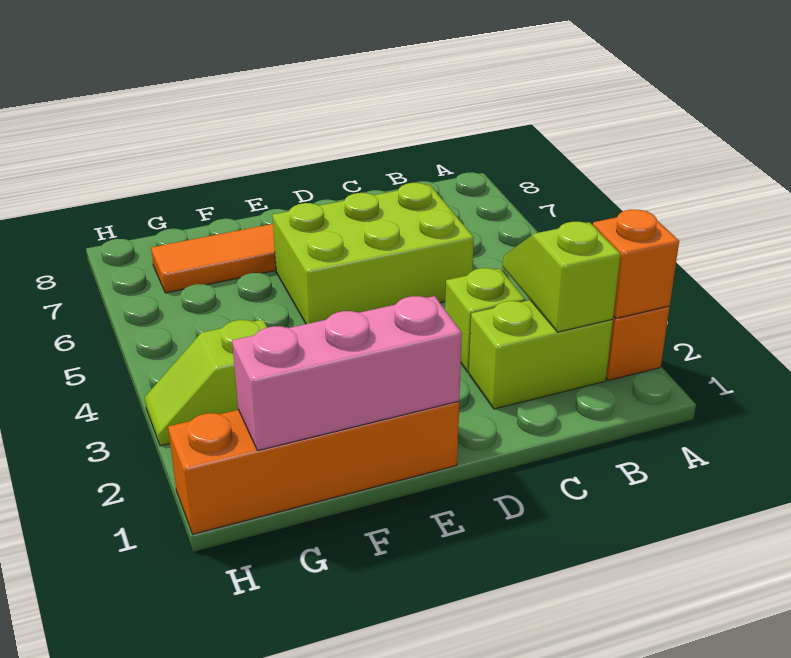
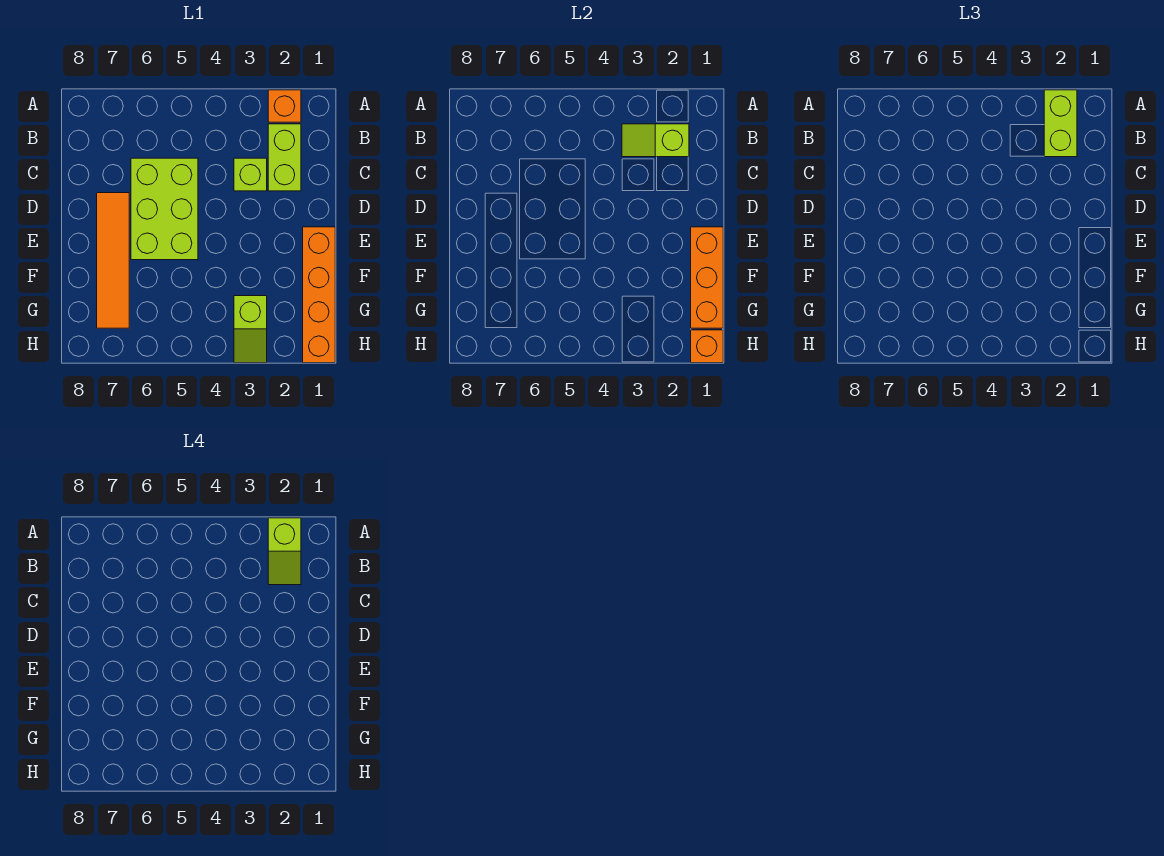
orange 1x1 brick [593,210,679,318] -> orange 1x1 brick moved to [691,330,723,363]
none -> lime 1x2 brick [1044,90,1077,157]
none -> lime 1x2 slope [268,518,301,585]
pink 1x3 brick [232,296,462,451] -> orange 1x3 brick [691,227,723,328]

